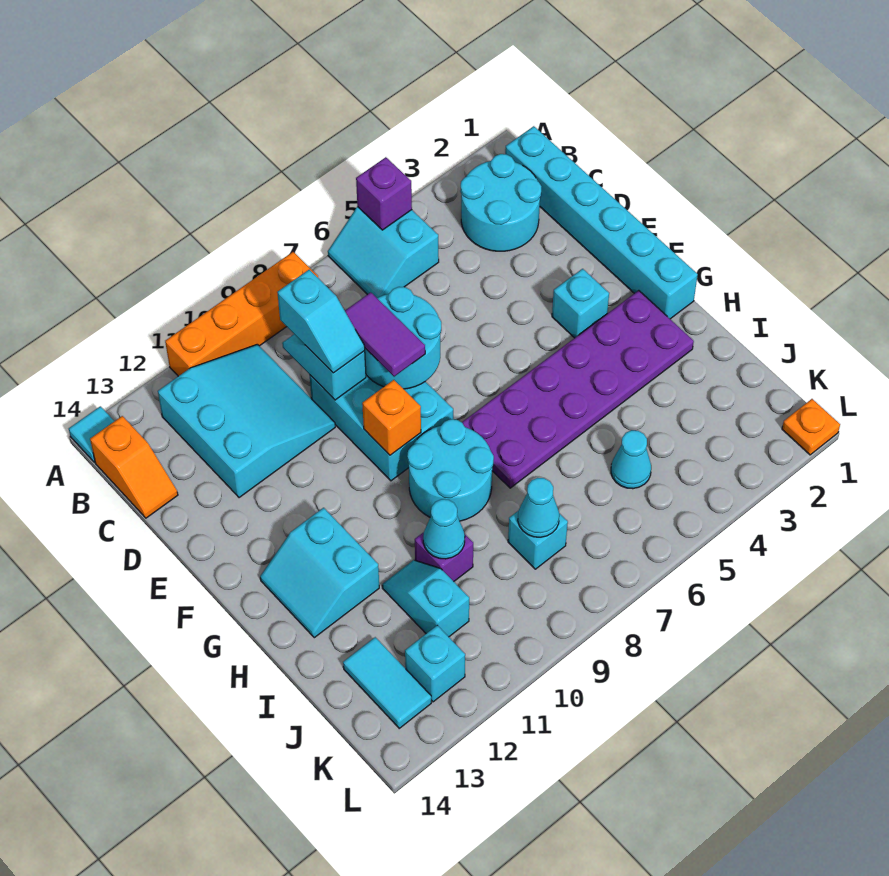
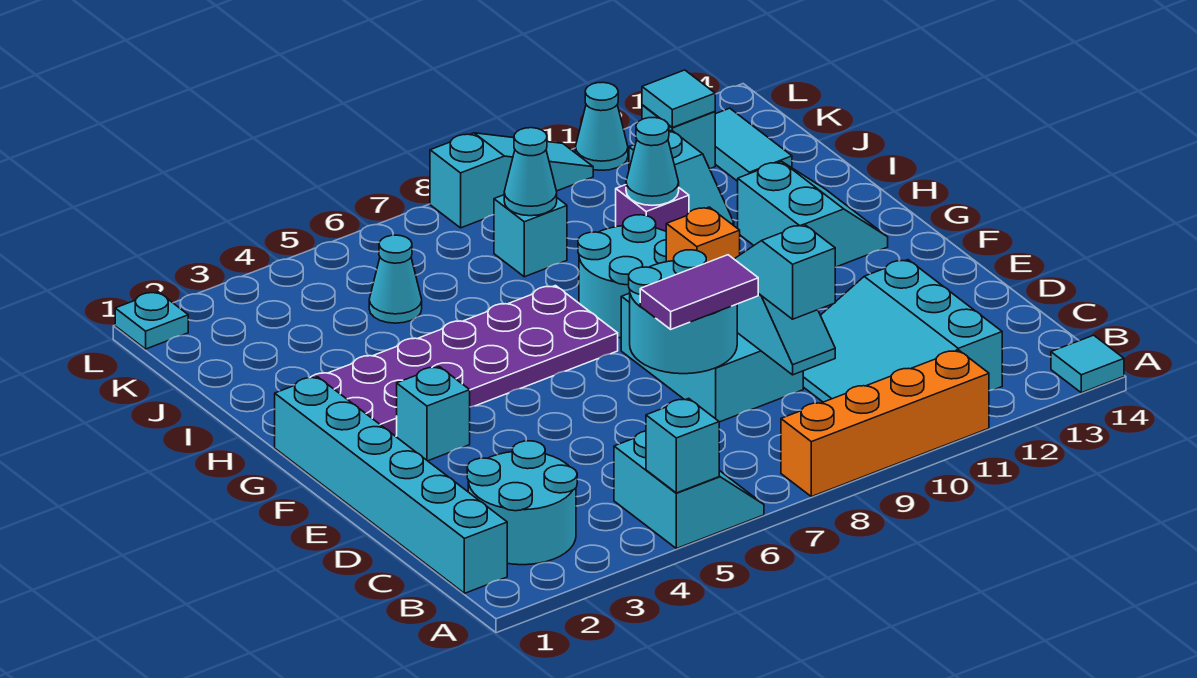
purple 1x1 brick [356,157,412,230] -> cyan 1x1 brick [646,398,719,493]
orange 1x2 slope [90,416,178,518] -> none
purple 1x2 tile [345,292,425,377] -> purple 1x2 tile turned to [640,255,758,329]
none -> cyan 1x1 tile [642,70,715,127]
orange 1x1 plate [782,399,840,455] -> cyan 1x1 plate [115,292,188,349]
none -> cyan 1x3 slope [430,133,593,228]
none -> cyan 1x1 cone [575,82,628,170]

